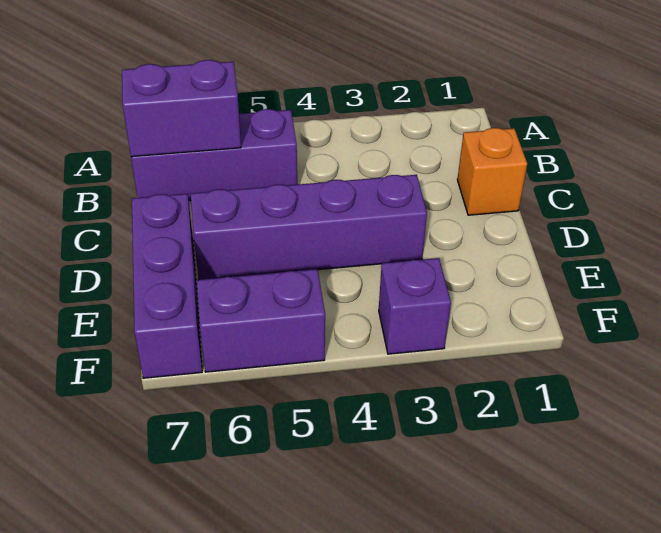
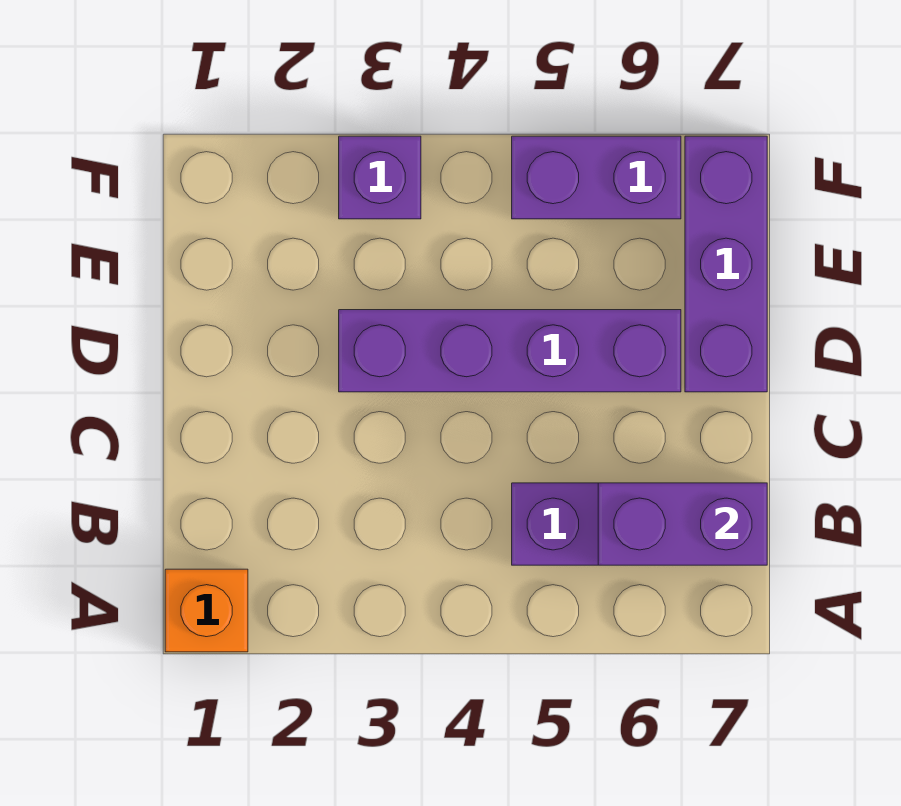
orange 1x1 brick [457,128,527,215] -> orange 1x1 brick moved to [165,569,248,652]

